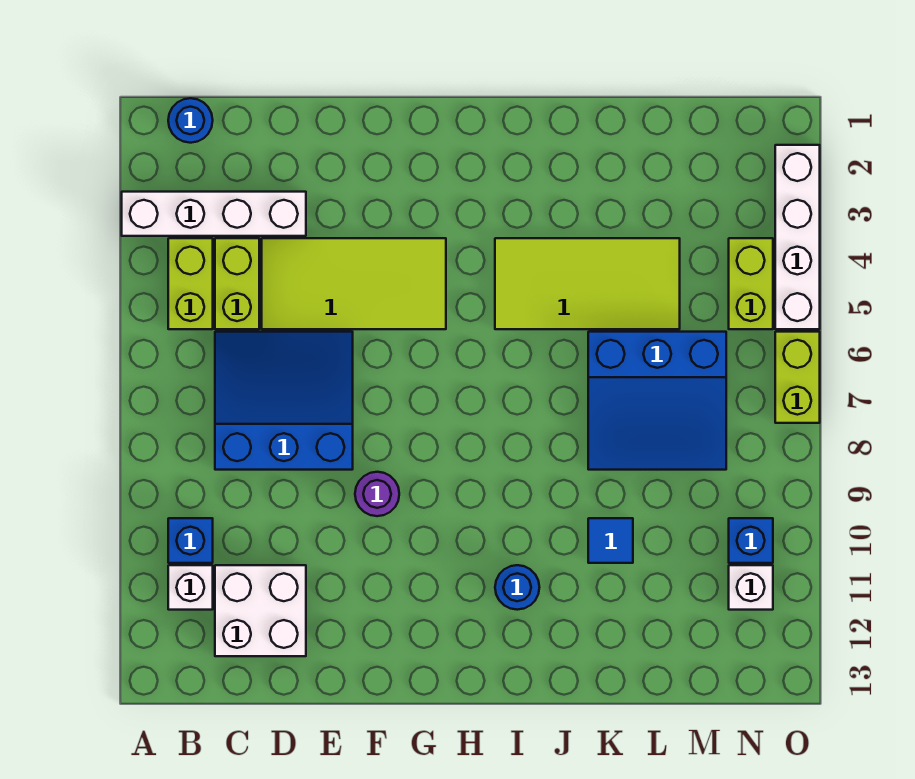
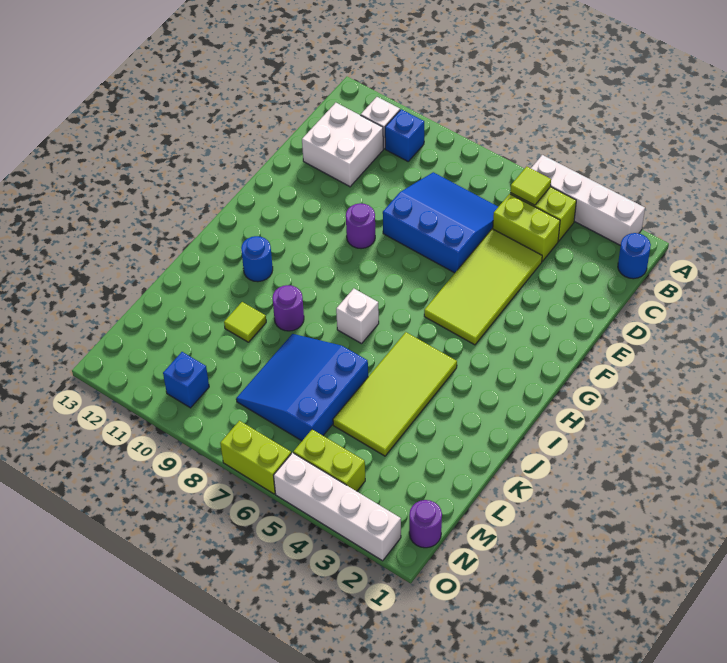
white 1x4 brick [122,192,306,236] -> white 1x4 brick turned to [531,155,645,246]
none -> lime 1x1 tile [510,166,551,205]
blue 3x3 slope [215,332,353,470] -> blue 3x3 slope turned to [383,172,498,273]
none -> purple 1x1 round brick [272,285,304,331]
blue 1x1 tile [588,518,633,563] -> lime 1x1 tile [224,302,266,342]
none -> purple 1x1 round brick [409,500,442,548]
white 1x1 brick [729,565,773,610] -> white 1x1 brick moved to [336,289,379,344]

